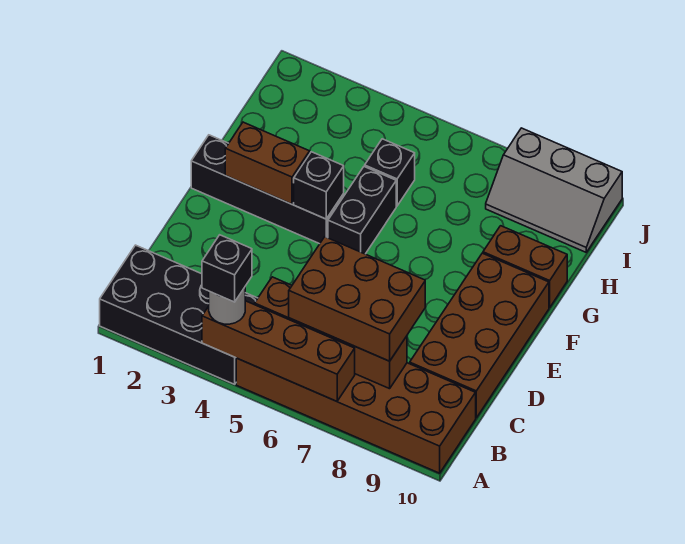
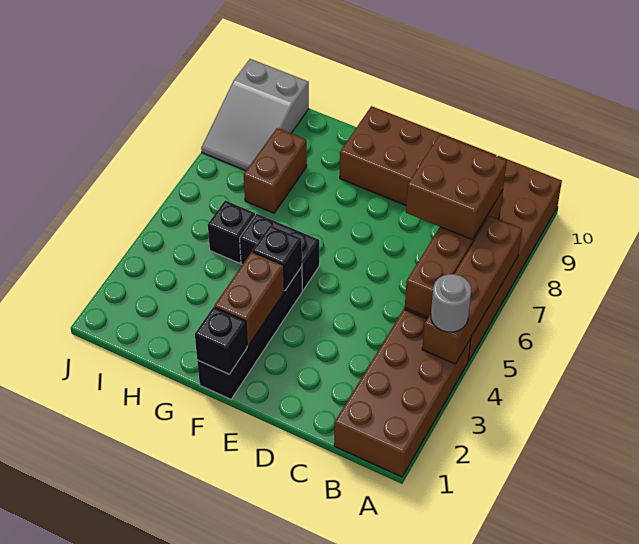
black 2x4 brick [100,245,258,384] -> brown 2x4 brick [334,309,471,477]
black 1x1 brick [202,235,252,302] -> black 1x1 brick moved to [195,307,247,374]
brown 2x3 brick [289,237,425,361] -> brown 2x2 brick [406,134,507,240]
brown 1x2 brick [483,226,567,308] -> brown 1x2 brick moved to [244,128,307,213]
grey 2x3 slope [486,128,622,252] -> grey 2x3 slope turned to [201,59,309,171]

